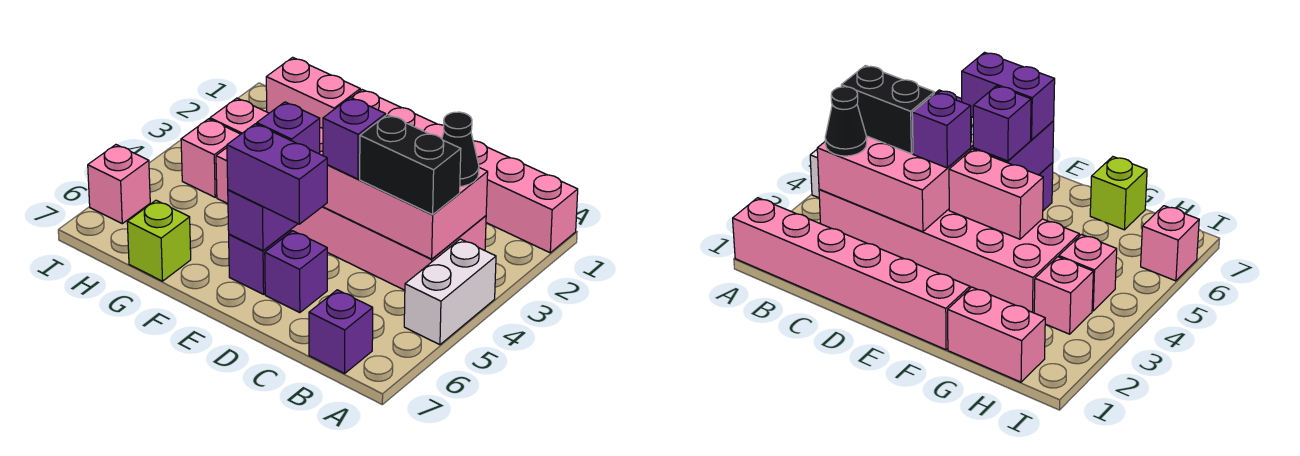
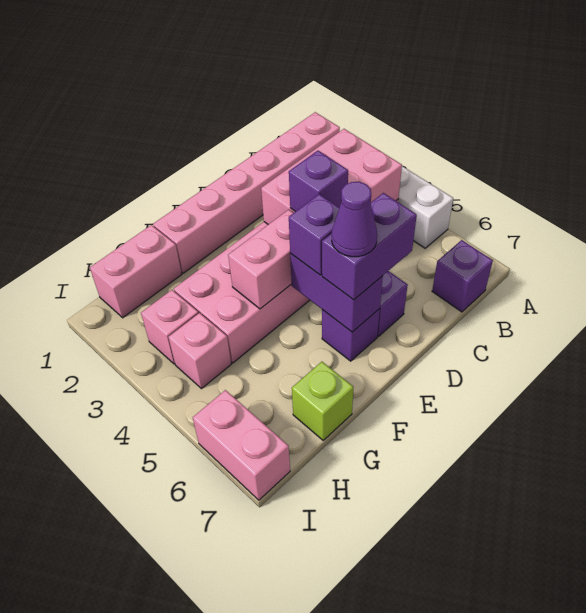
black 1x1 cone [442,112,479,186] -> none
black 1x2 brick [360,115,461,215] -> none
none -> purple 1x1 cone [332,182,377,257]
pink 1x1 brick [88,145,150,224] -> pink 1x2 brick [193,390,290,500]

